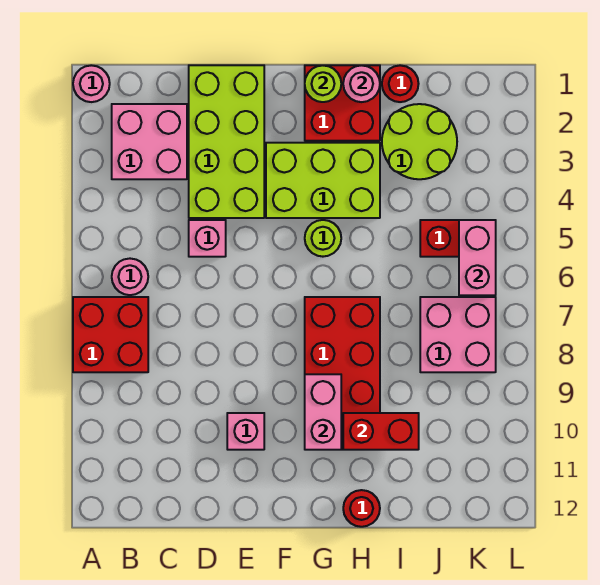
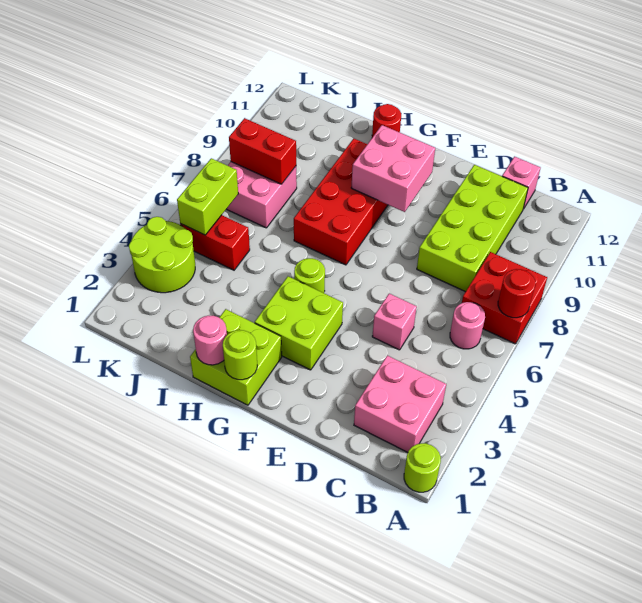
pink 1x1 round brick [73,65,110,102] -> lime 1x1 round brick [404,443,441,492]
lime 2x4 brick [189,65,264,218] -> lime 2x4 brick moved to [417,165,528,292]
pink 1x1 brick [227,413,264,450] -> pink 1x1 brick moved to [502,157,540,209]
lime 2x3 brick [266,143,380,218] -> lime 2x2 brick [255,276,343,370]
red 2x2 brick [305,65,380,141] -> lime 2x2 brick [190,309,282,405]
pink 1x2 brick [305,374,341,450] -> pink 2x2 brick [351,125,435,212]
red 1x2 brick [343,413,419,450] -> red 1x2 brick moved to [229,118,296,184]
red 1x1 round brick [382,65,419,102] -> red 1x1 round brick moved to [498,269,535,318]
lime 2x2 round brick [382,104,457,179] -> lime 2x2 round brick moved to [129,217,195,293]
pink 1x2 brick [459,220,496,295] -> lime 1x2 brick [177,158,238,235]

